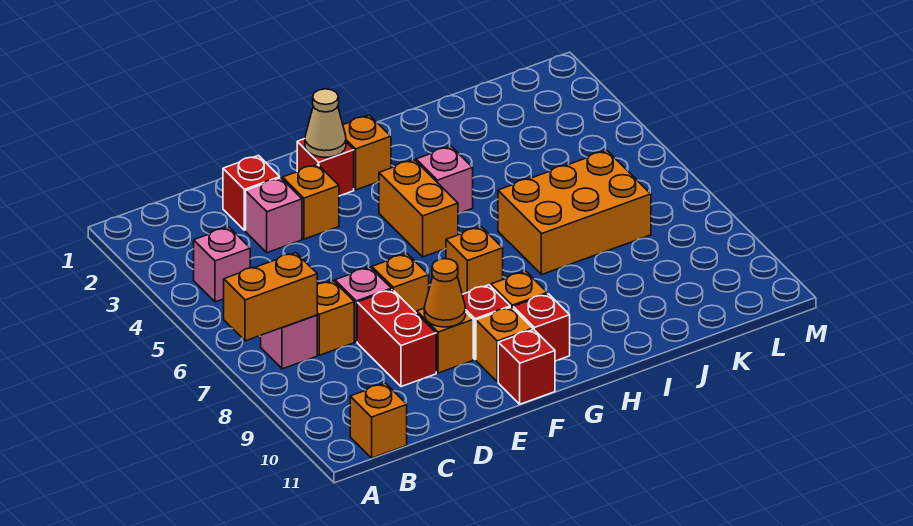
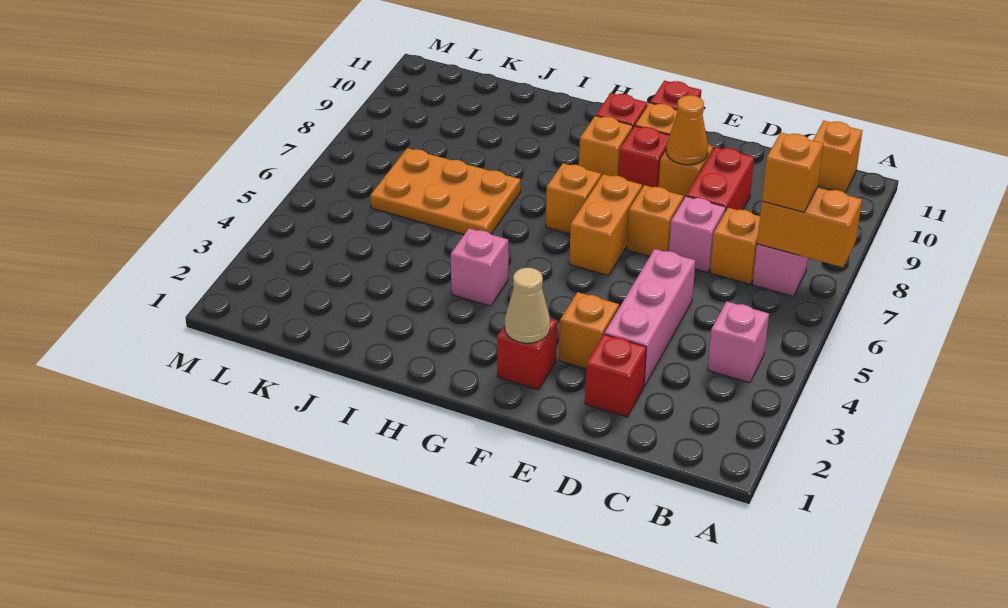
pink 1x1 brick [246,178,302,253] -> pink 1x3 brick [604,249,695,386]
orange 1x1 brick [343,115,391,190] -> orange 1x1 brick moved to [762,133,823,212]
orange 1x2 brick [379,160,458,257] -> orange 1x2 brick moved to [569,174,642,276]
orange 2x3 brick [498,151,651,275] -> orange 2x3 plate [370,148,521,234]

